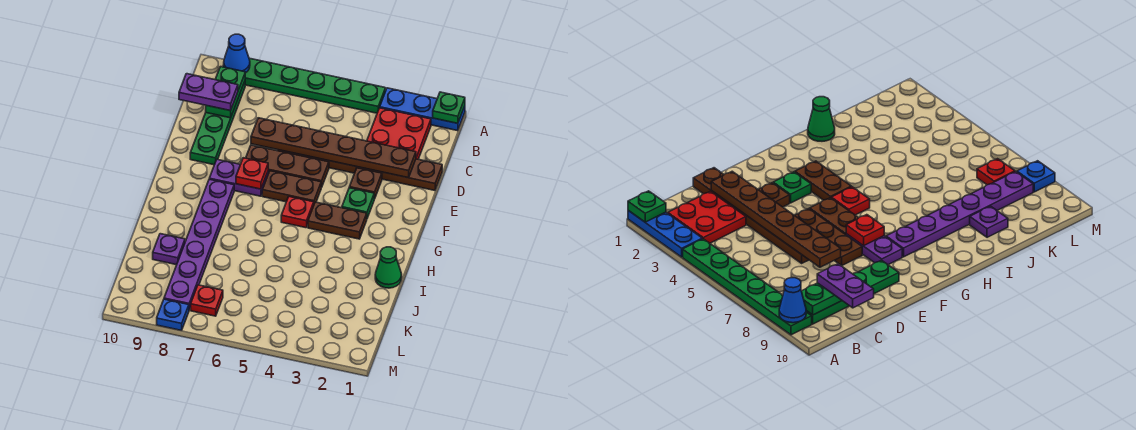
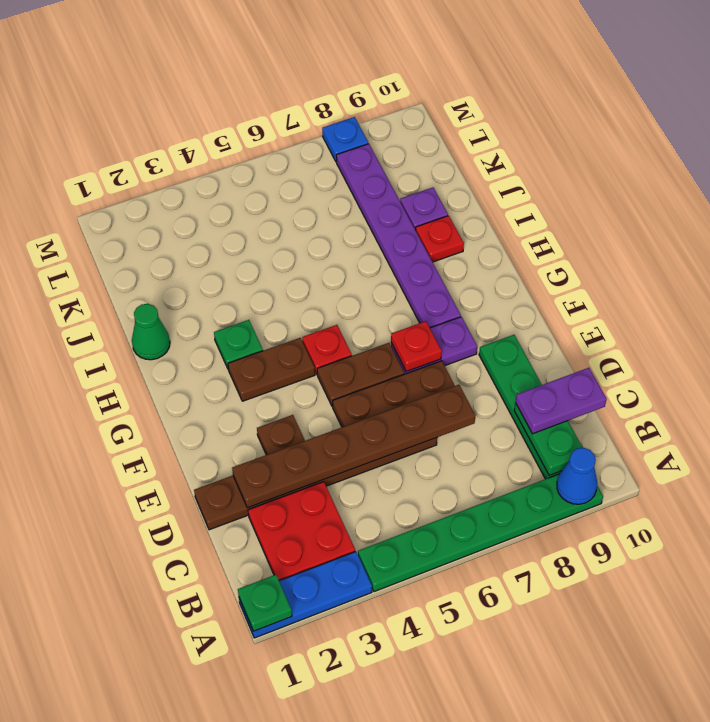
green 1x1 plate [342,188,374,218] -> green 1x1 plate moved to [214,320,263,370]
red 1x1 plate [191,285,223,316] -> red 1x1 plate moved to [416,216,464,262]

